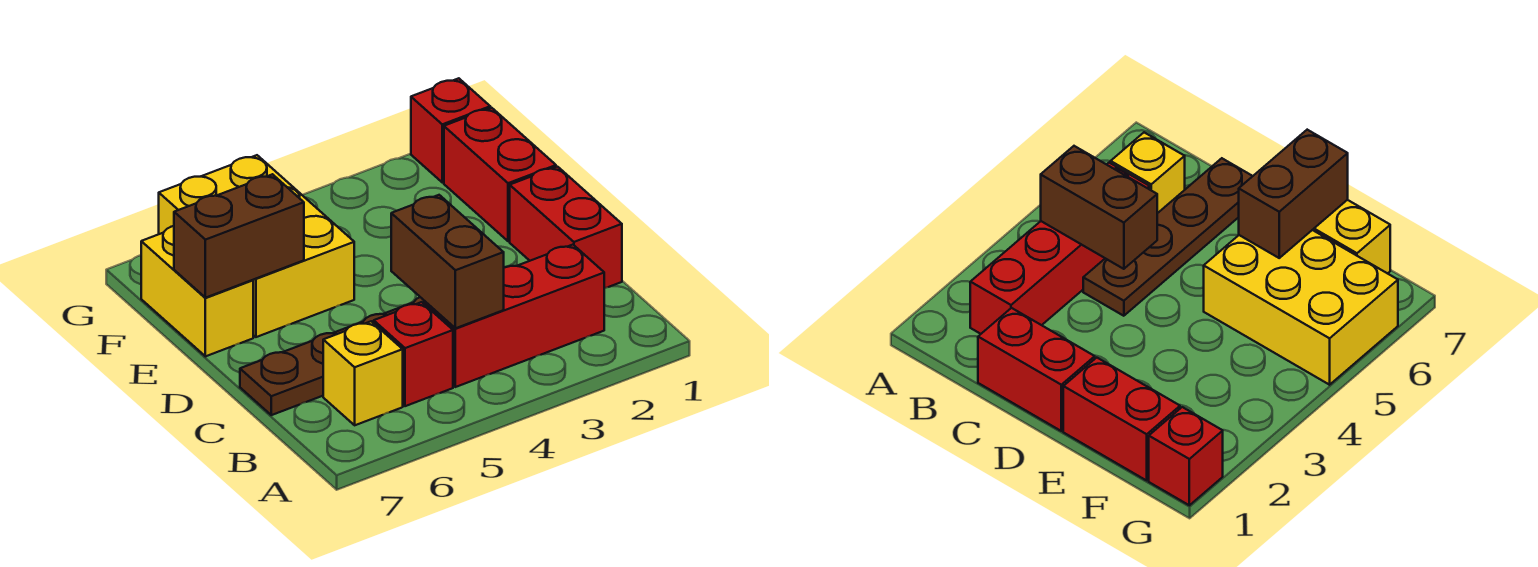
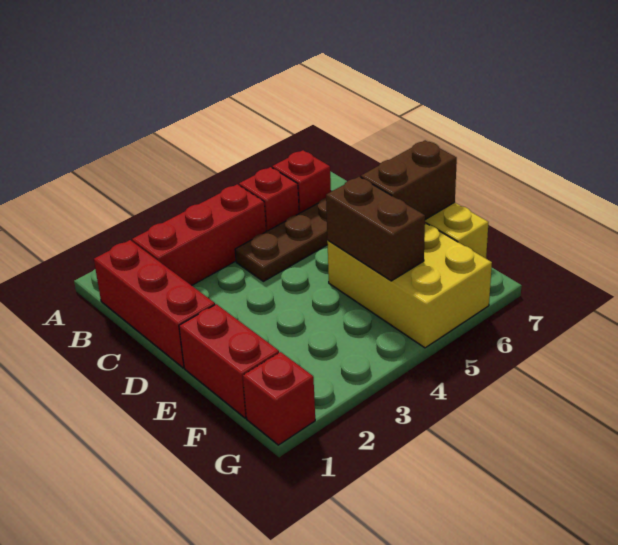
brown 1x2 brick [391,195,504,328] -> brown 1x2 brick moved to [326,177,425,281]
yellow 1x1 brick [323,321,403,425] -> red 1x1 brick [272,150,331,213]
red 1x2 brick [510,167,622,288] -> red 1x3 brick [94,240,215,368]

